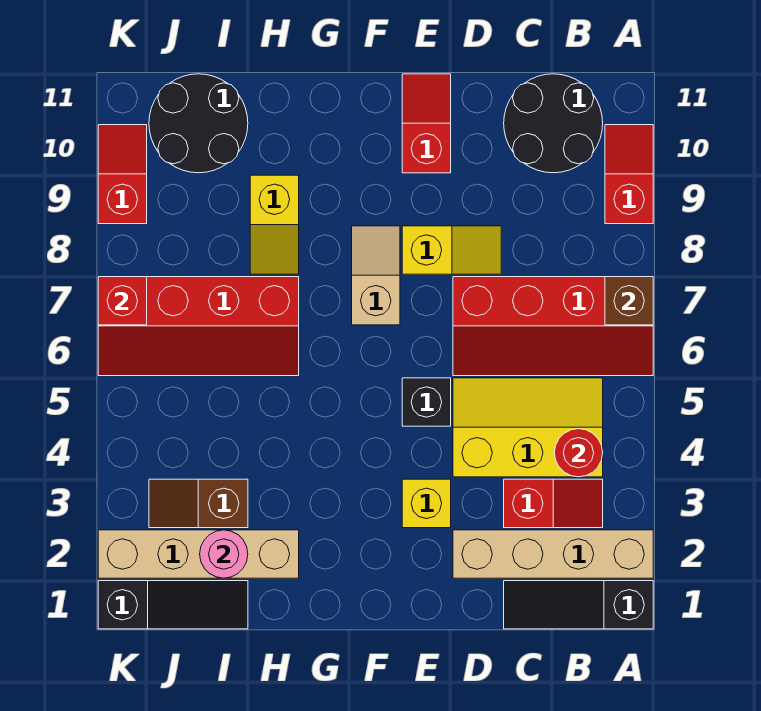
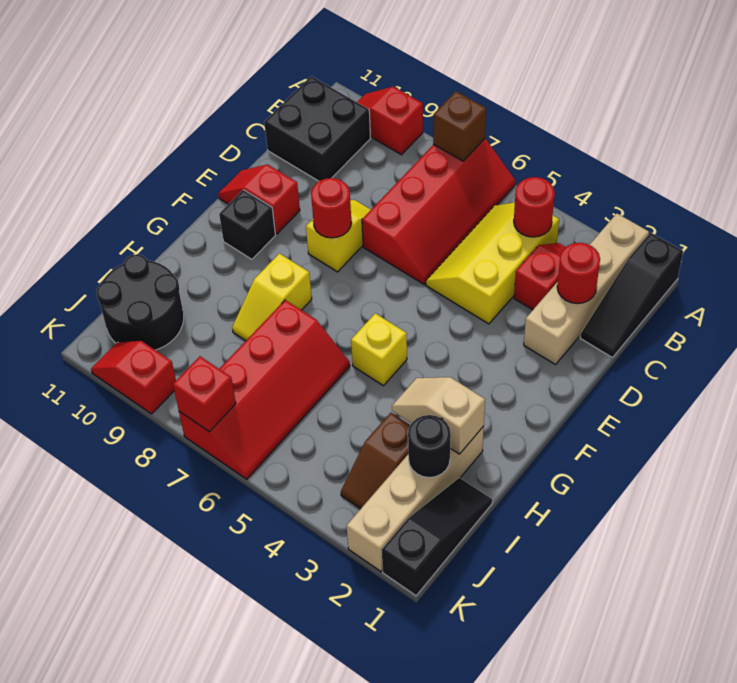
black 2x2 round brick [504,74,603,173] -> black 2x2 brick [264,76,371,181]
none -> red 1x1 round brick [557,243,600,304]
yellow 1x1 brick [402,479,451,528] -> yellow 1x1 brick moved to [351,313,407,386]
black 1x1 brick [402,378,451,426] -> black 1x1 brick moved to [219,190,276,259]
none -> red 1x1 round brick [311,178,352,238]
tan 1x2 slope [352,226,400,325] -> tan 1x2 slope moved to [392,377,485,454]
yellow 1x2 slope [250,175,299,274] -> yellow 1x2 slope turned to [232,253,312,341]
pink 1x1 round brick [200,530,248,578] -> black 1x1 round brick [408,415,451,478]

